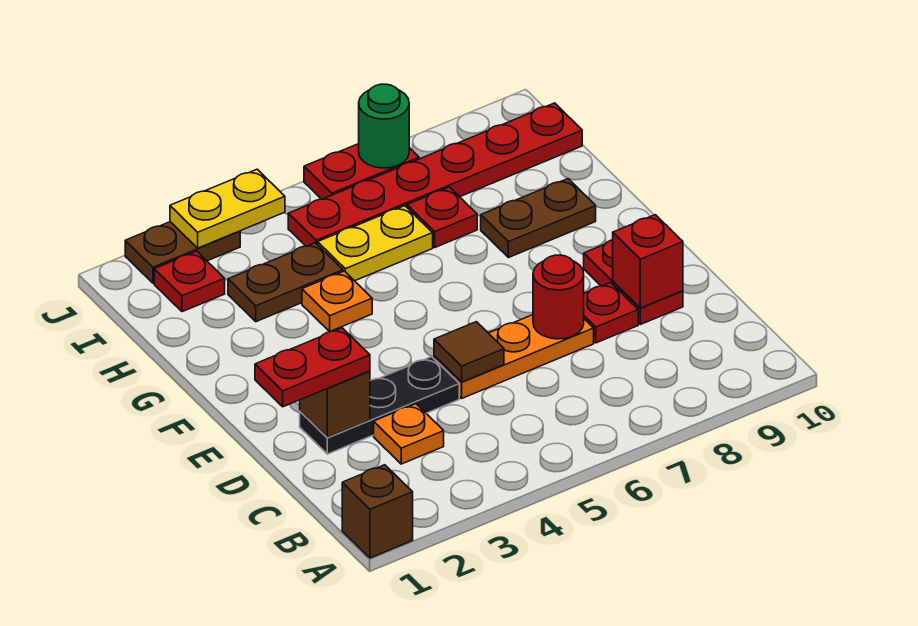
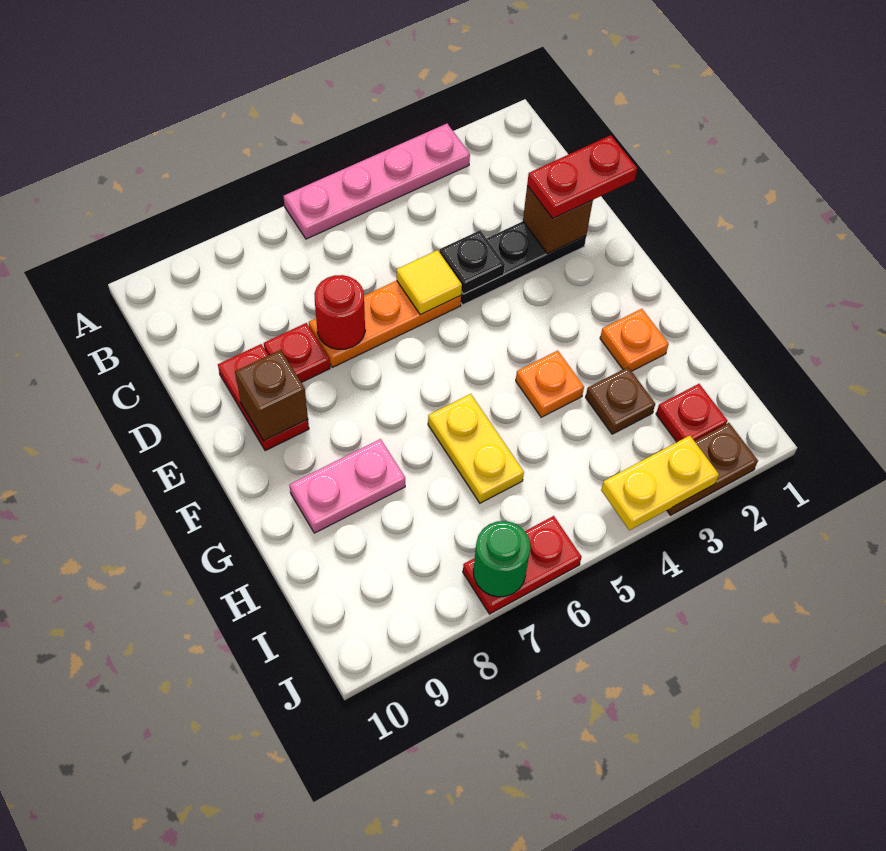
brown 1x1 brick [342,465,413,558] -> brown 1x1 brick moved to [235,350,308,441]
none -> pink 1x4 plate [284,124,470,239]
orange 1x1 plate [374,404,444,464] -> orange 1x1 plate moved to [600,309,669,371]
none -> black 1x1 plate [440,230,505,294]
brown 1x1 tile [434,322,504,382] -> yellow 1x1 tile [397,250,462,315]
red 1x1 brick [613,215,683,308] -> none
brown 1x2 plate [481,179,596,258] -> pink 1x2 plate [289,439,405,533]
brown 1x2 plate [228,243,343,322] -> brown 1x1 plate [586,367,655,434]
yellow 1x2 plate [318,206,433,281] -> yellow 1x2 plate turned to [428,394,524,503]
red 1x1 plate [407,187,477,247] -> none
red 1x6 plate [288,103,582,246] -> none

